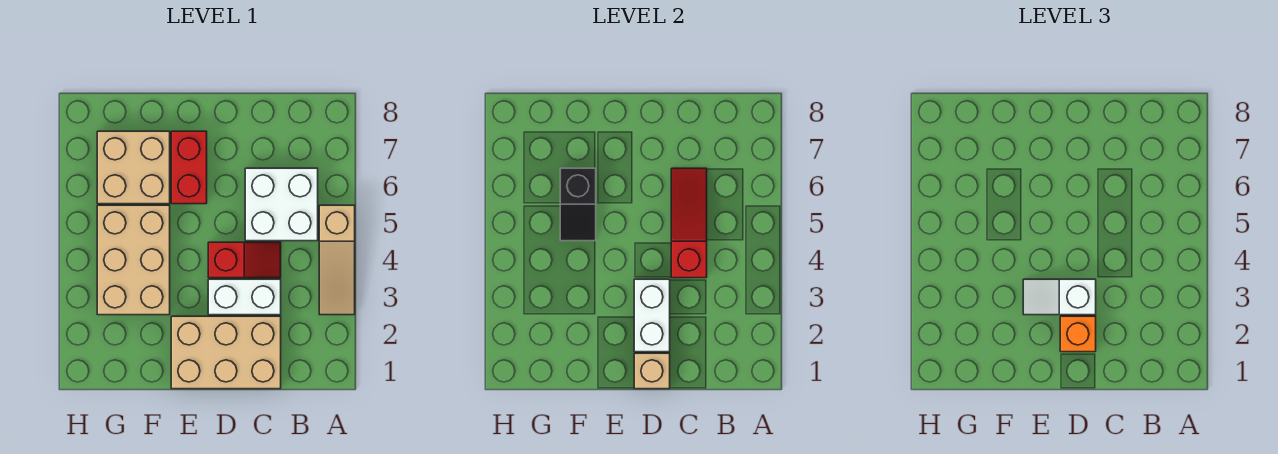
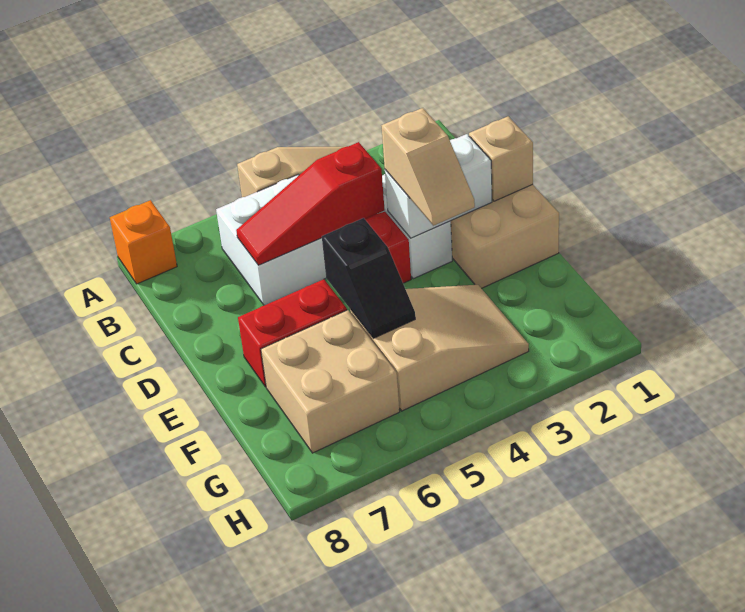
orange 1x1 brick [1060,316,1096,352] -> orange 1x1 brick moved to [110,200,177,284]
white 1x2 slope [1023,279,1096,315] -> tan 1x2 slope [382,108,475,226]
tan 2x3 brick [97,205,170,315] -> tan 2x3 slope [350,285,529,411]
black 1x2 slope [560,168,596,241] -> black 1x2 slope turned to [322,218,415,338]

